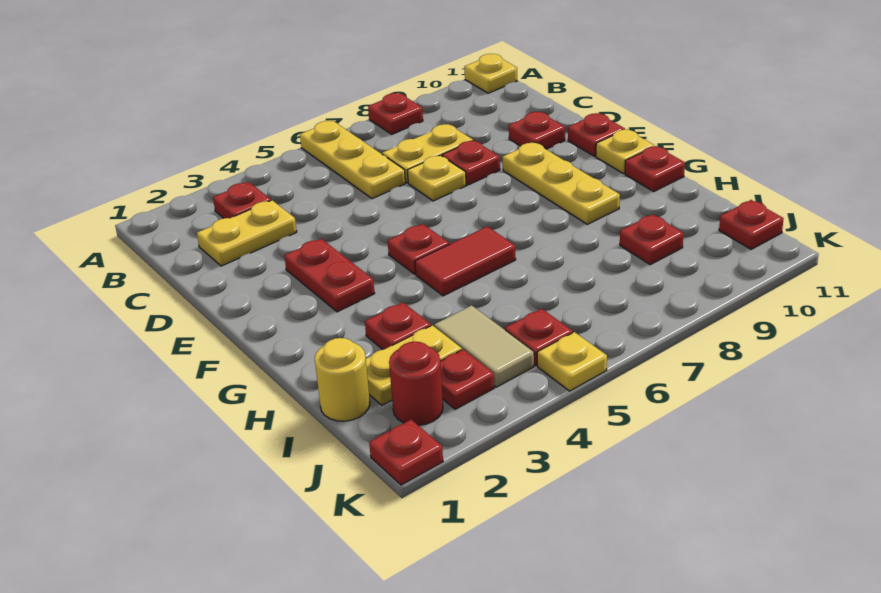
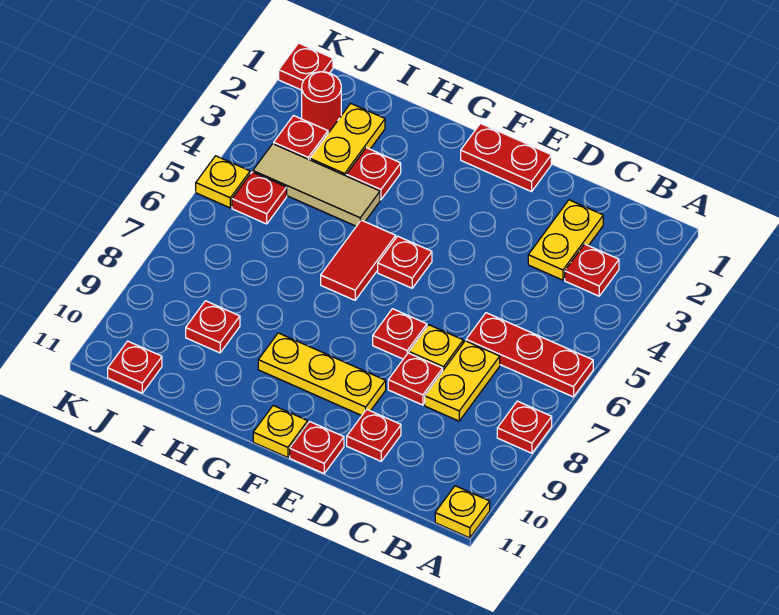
yellow 1x3 plate [300,121,406,199] -> red 1x3 plate [466,313,593,397]
red 1x2 plate [284,239,375,312] -> red 1x2 plate moved to [461,123,551,192]
red 1x1 plate [625,146,685,191] -> red 1x1 plate moved to [373,309,427,359]
yellow 1x1 round brick [315,338,370,421] -> none
tan 1x2 tile [434,305,534,387] -> tan 1x3 tile [253,144,380,226]

